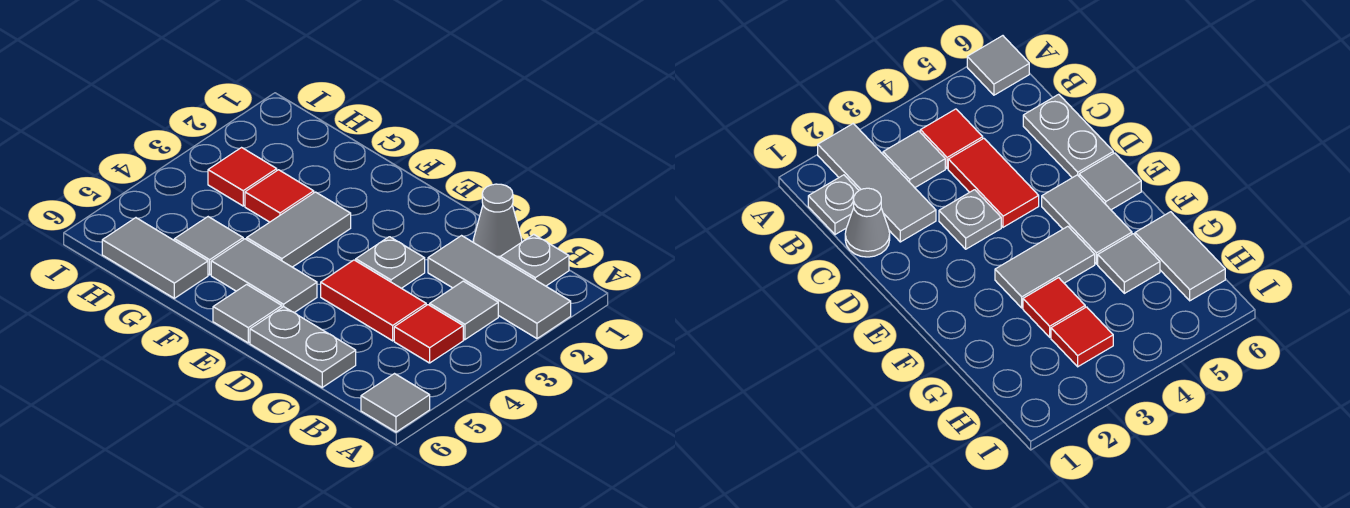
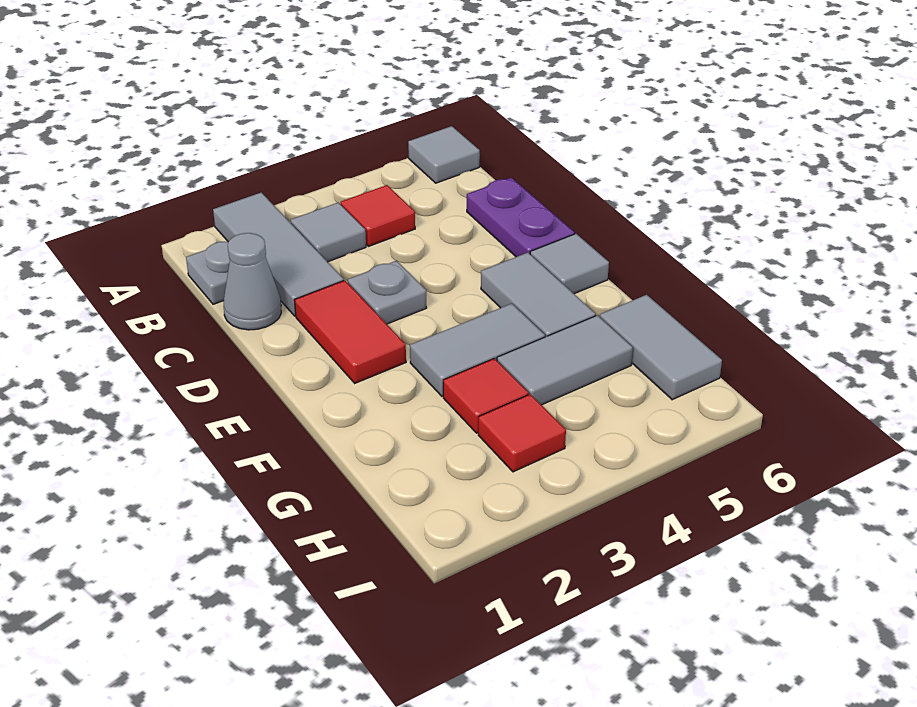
red 1x2 tile [321,260,426,341] -> red 1x2 tile moved to [295,280,406,383]
grey 1x2 plate [250,307,356,387] -> purple 1x2 plate [467,178,574,257]
grey 1x1 tile [174,217,243,275] -> grey 1x2 tile [497,315,633,405]

